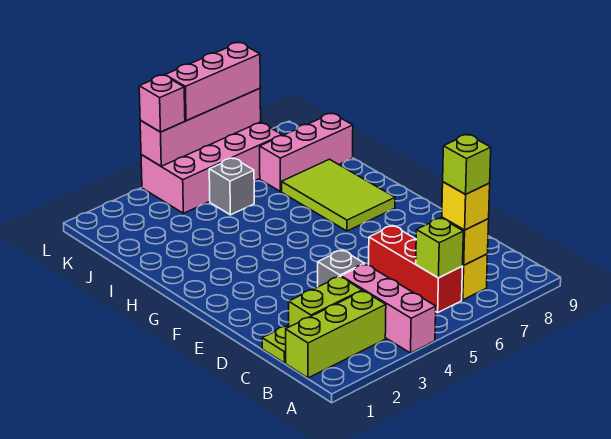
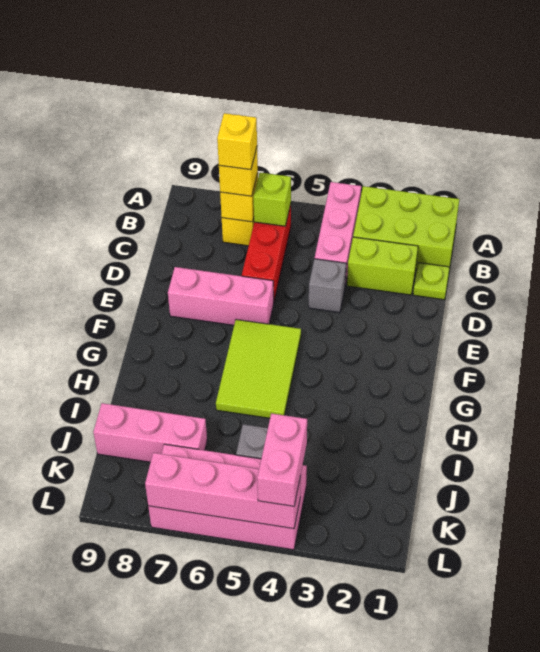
lime 1x3 brick [286,291,386,378] -> lime 2x3 brick [353,186,459,269]
lime 1x1 brick [443,134,491,194] -> yellow 1x1 brick [217,113,257,170]
lime 2x3 tile [281,159,395,231] -> lime 2x3 tile moved to [216,320,301,418]
pink 1x1 brick [139,75,185,132] -> pink 1x2 brick [257,413,307,506]
pink 1x3 brick [165,43,260,121] -> pink 1x3 brick moved to [168,267,274,325]

